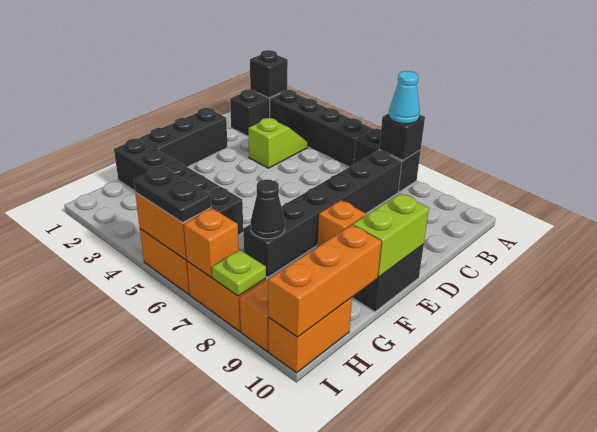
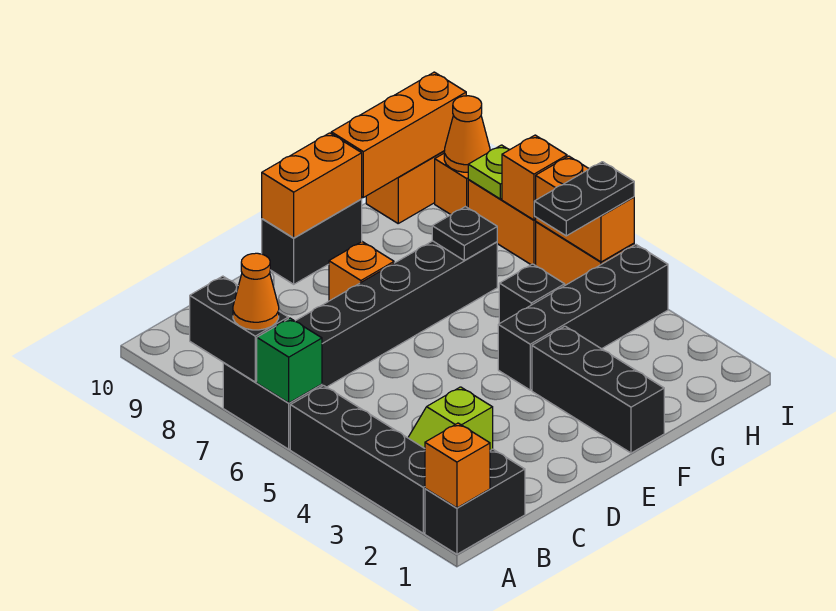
black 1x1 brick [250,50,288,98] -> orange 1x1 brick [425,423,490,508]
none -> green 1x1 brick [257,318,322,403]
black 1x1 brick [379,113,425,160] -> black 1x2 brick [190,276,288,382]
cyan 1x1 cone [389,71,420,124] -> orange 1x1 cone [233,253,279,330]
black 1x3 brick [139,108,227,167] -> black 1x3 brick turned to [532,326,664,453]
lime 1x2 brick [353,194,429,277] -> orange 1x2 brick [262,133,362,238]
black 1x4 brick [114,139,219,193] -> black 1x4 brick turned to [498,245,668,390]
black 1x1 cone [250,180,285,239] -> black 1x1 plate [432,207,497,261]
black 1x2 plate [134,166,211,223] -> black 1x2 plate turned to [534,162,634,236]
none -> orange 1x1 cone [444,96,490,172]

